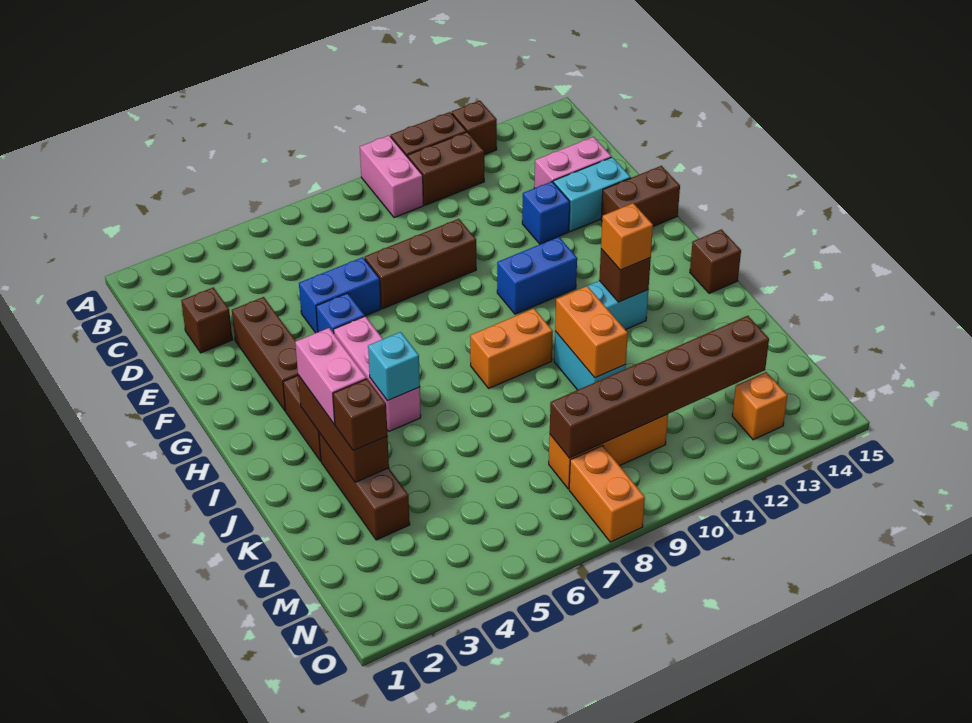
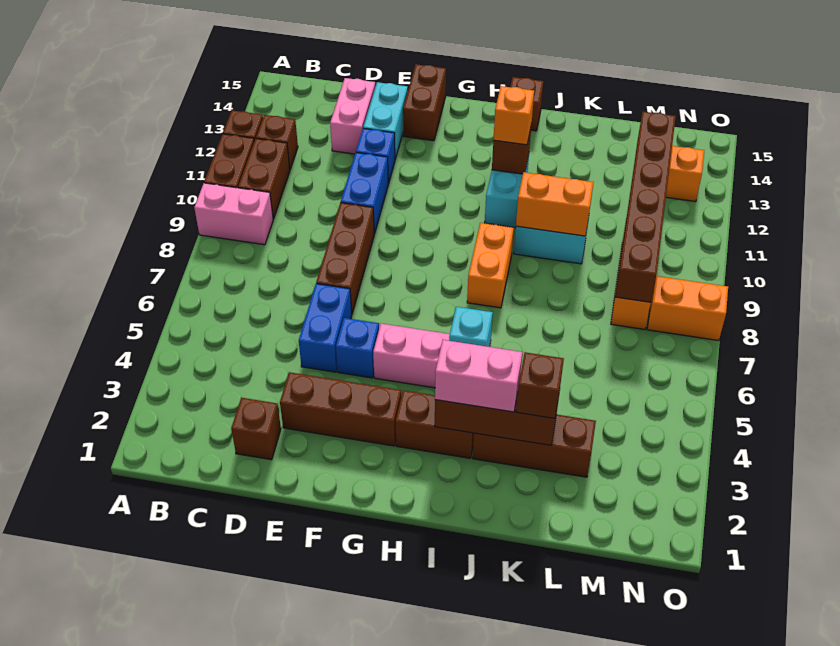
none -> brown 1x1 brick [256,115,298,169]
blue 1x2 brick [497,237,577,314] -> blue 1x2 brick moved to [341,153,388,233]

